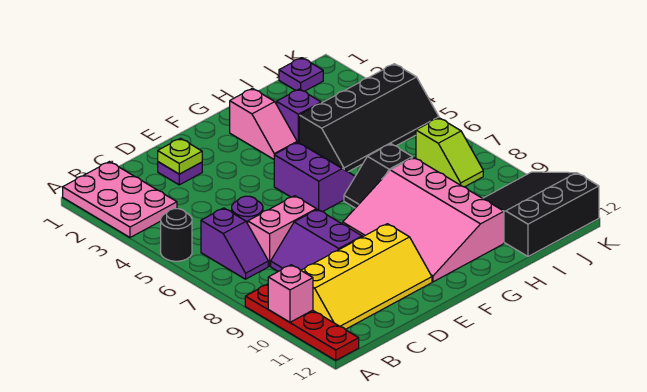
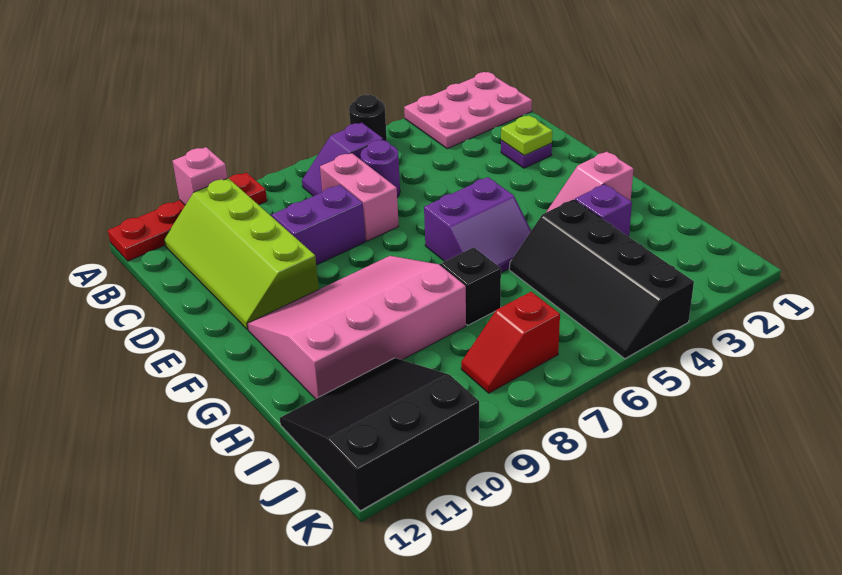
yellow 2x4 slope [301,224,432,329] -> lime 2x4 slope [164,178,319,330]
black 3x3 slope [483,172,599,256] -> black 3x3 slope turned to [280,358,479,511]
purple 1x1 plate [279,58,323,91] -> none
lime 1x2 slope [416,118,483,187] -> red 1x2 slope [461,292,560,393]

